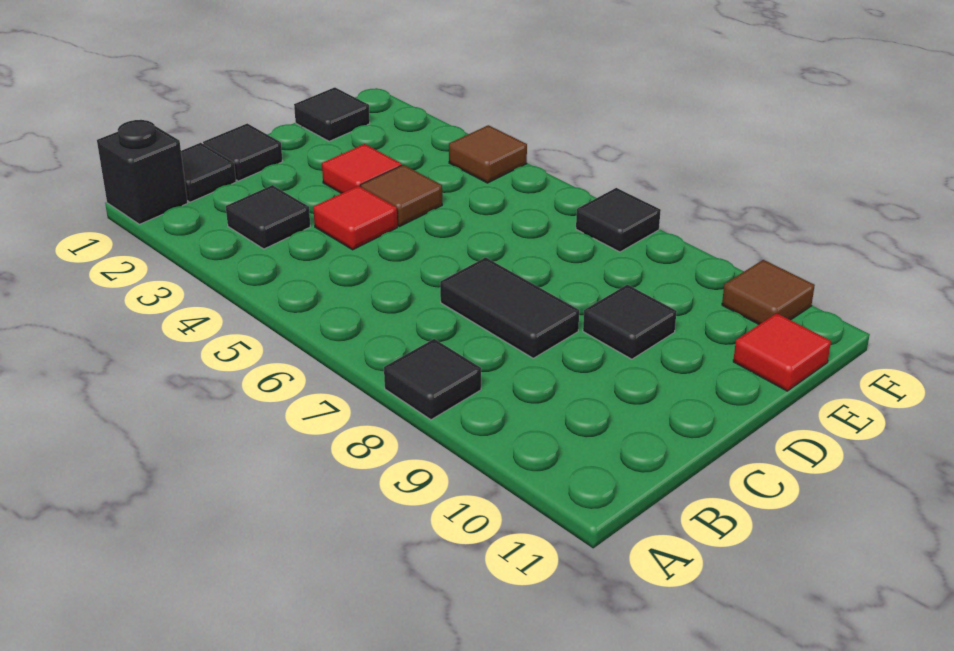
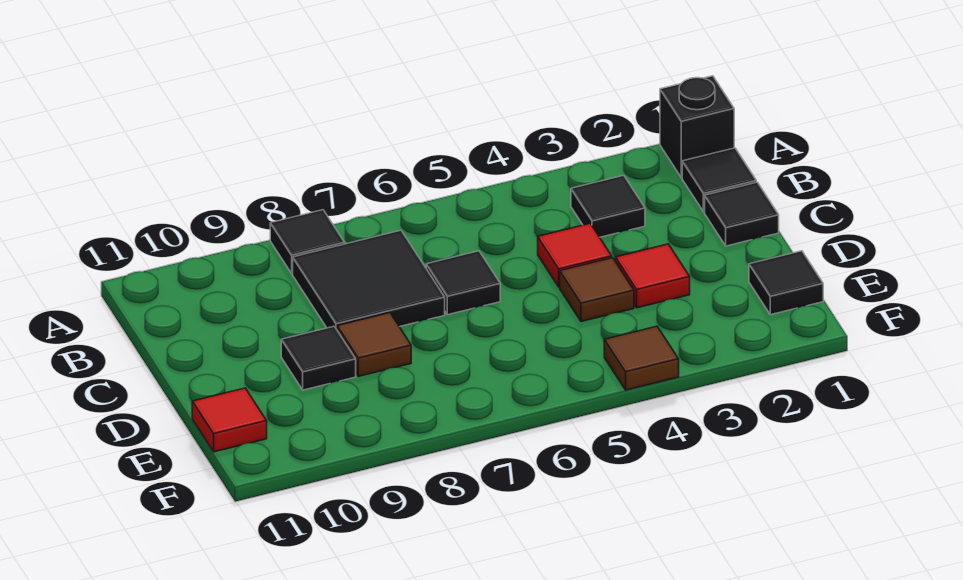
black 1x2 tile [440,257,579,358] -> black 2x2 tile [293,230,445,329]
black 1x1 tile [576,188,661,252] -> black 1x1 tile moved to [426,251,500,315]
brown 1x1 tile [722,260,815,324] -> brown 1x1 tile moved to [337,313,411,376]

